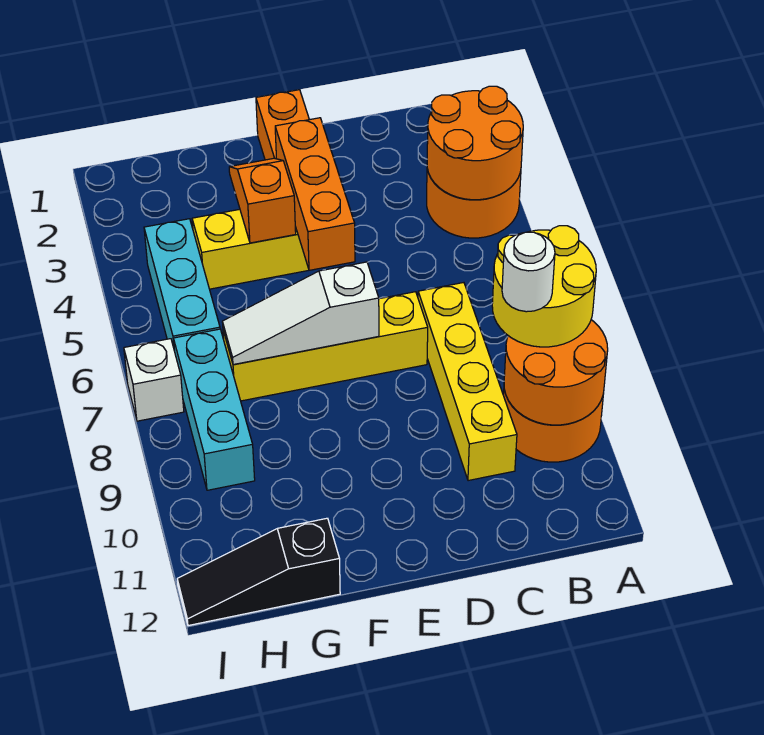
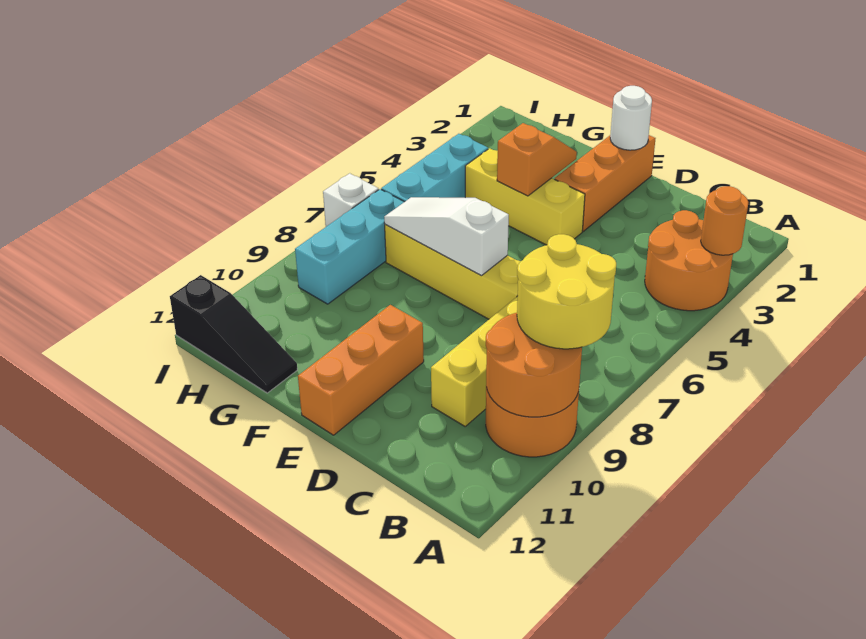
orange 2x2 round brick [427,86,523,200] -> orange 1x1 round brick [701,186,748,255]
white 1x1 round brick [502,232,555,312] -> white 1x1 round brick moved to [610,86,652,150]
orange 1x3 brick [275,118,355,270] -> orange 1x3 brick moved to [298,305,424,435]
black 1x3 slope [177,518,340,626] -> black 1x3 slope turned to [170,275,297,393]

